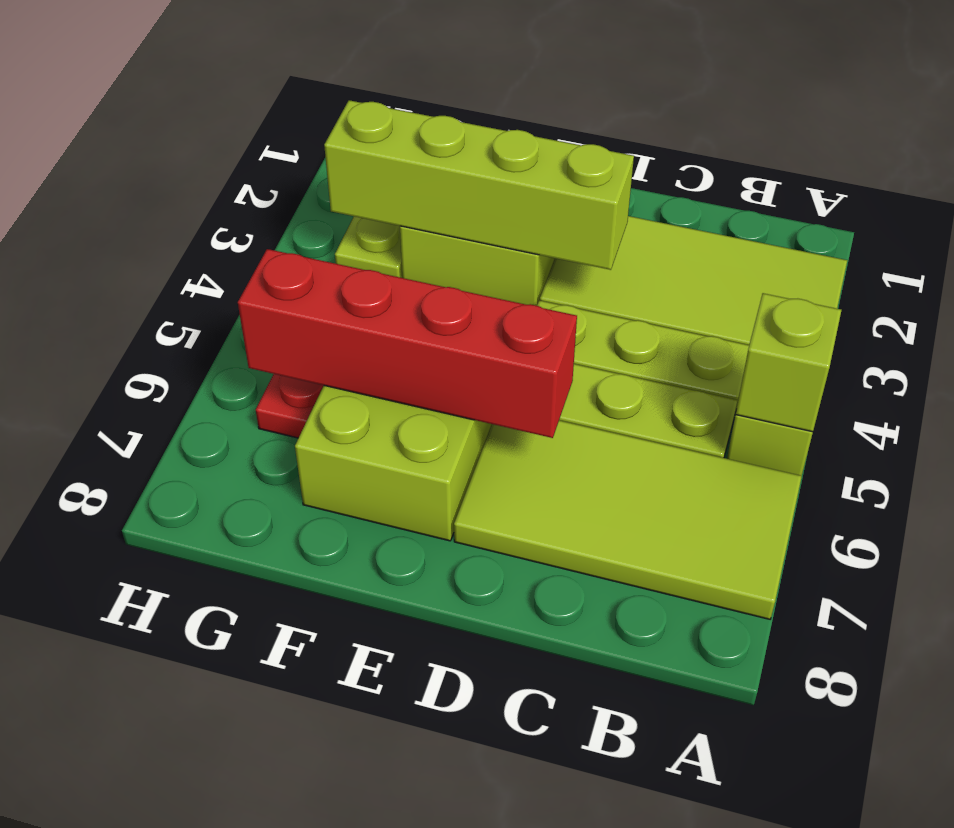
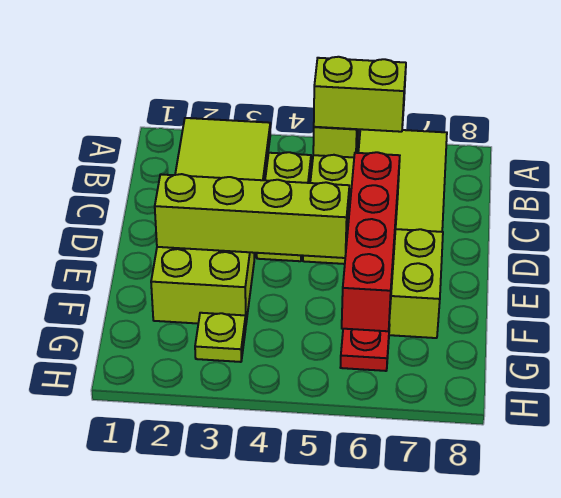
lime 1x1 brick [736,293,841,432] -> lime 1x2 brick [314,57,406,132]
lime 1x4 brick [324,100,634,270] -> lime 1x4 brick turned to [155,174,349,258]

